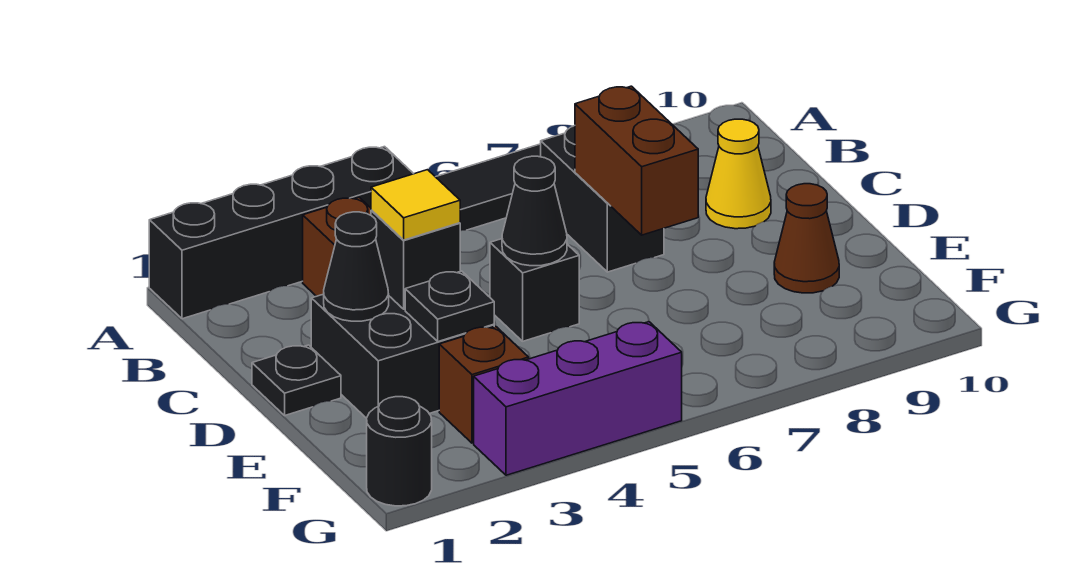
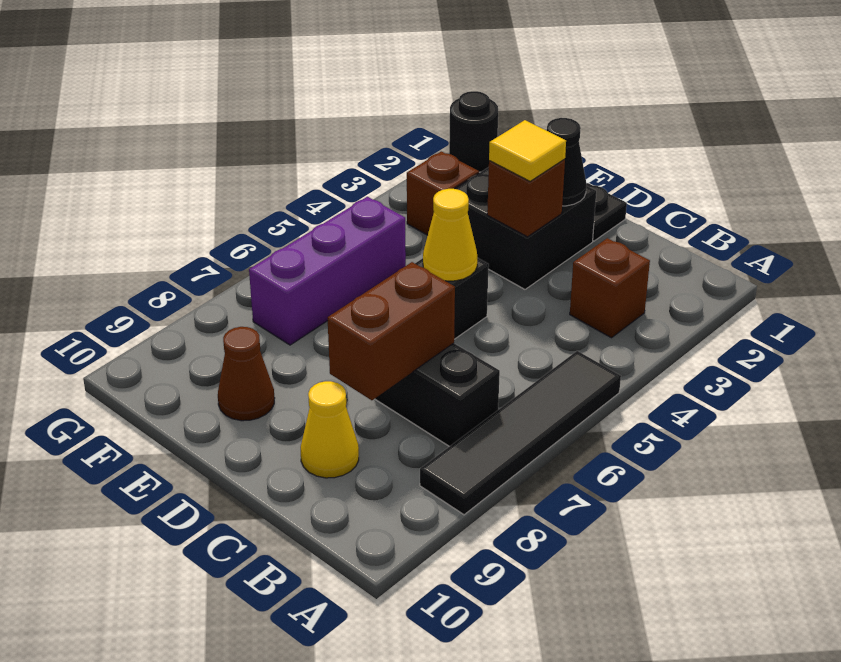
black 1x4 brick [149,147,413,319] -> none
brown 1x2 brick [575,86,698,235] -> brown 1x2 brick turned to [327,262,455,400]
black 1x1 brick [371,210,460,309] -> brown 1x1 brick [487,159,565,237]
black 1x1 cone [502,156,567,266] -> yellow 1x1 cone [423,189,477,281]
black 1x1 plate [405,271,494,342] -> none
purple 1x3 brick [474,322,682,475] -> purple 1x3 brick moved to [249,197,406,345]

